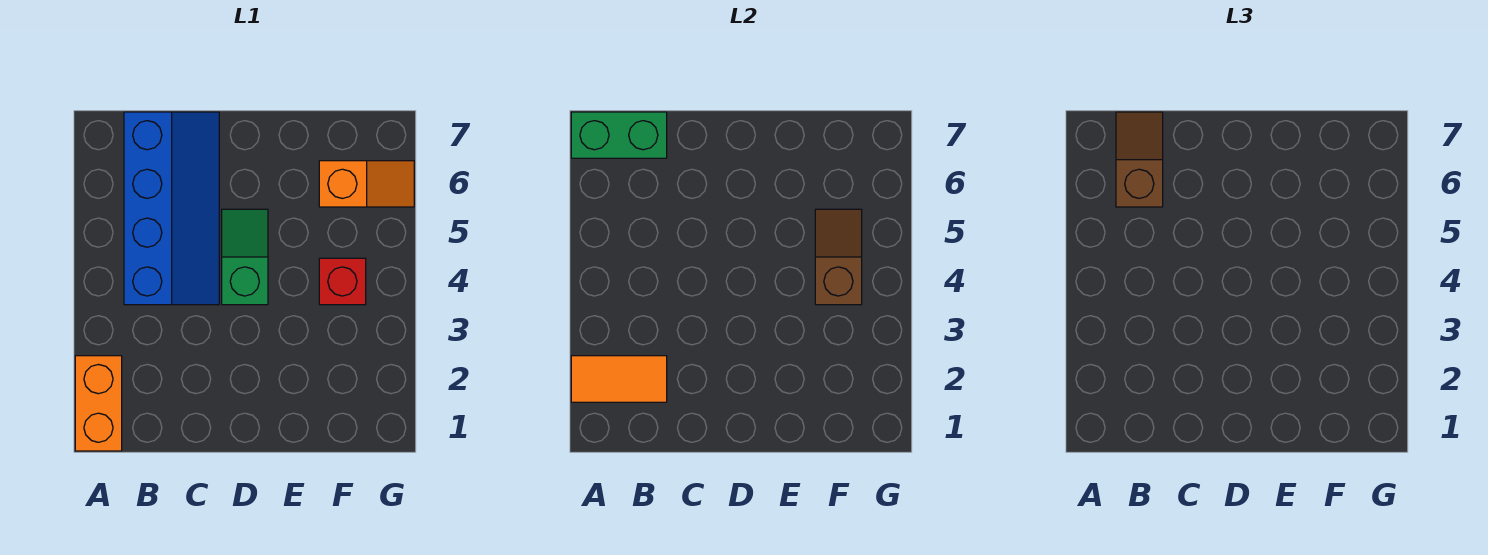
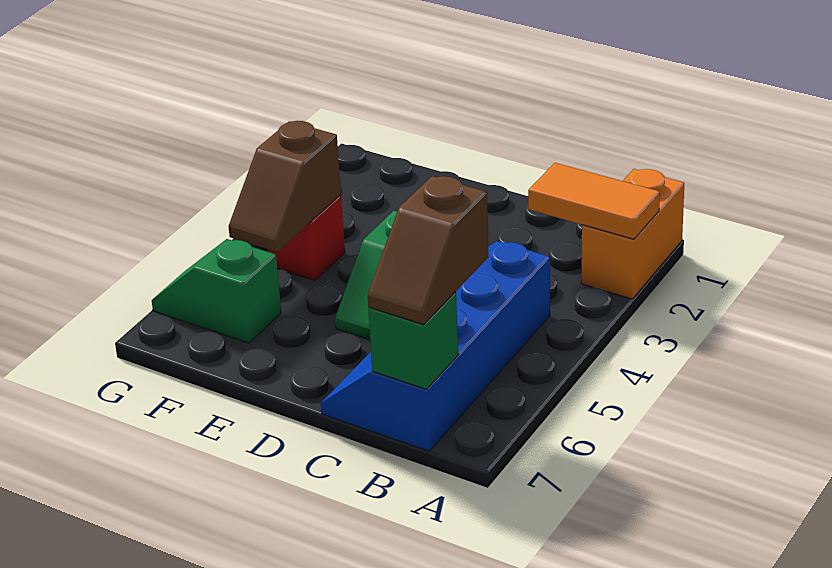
green 1x2 brick [571,112,667,158] -> green 1x1 brick [368,292,458,389]
orange 1x2 slope [319,161,414,207] -> green 1x2 slope [152,239,281,343]

